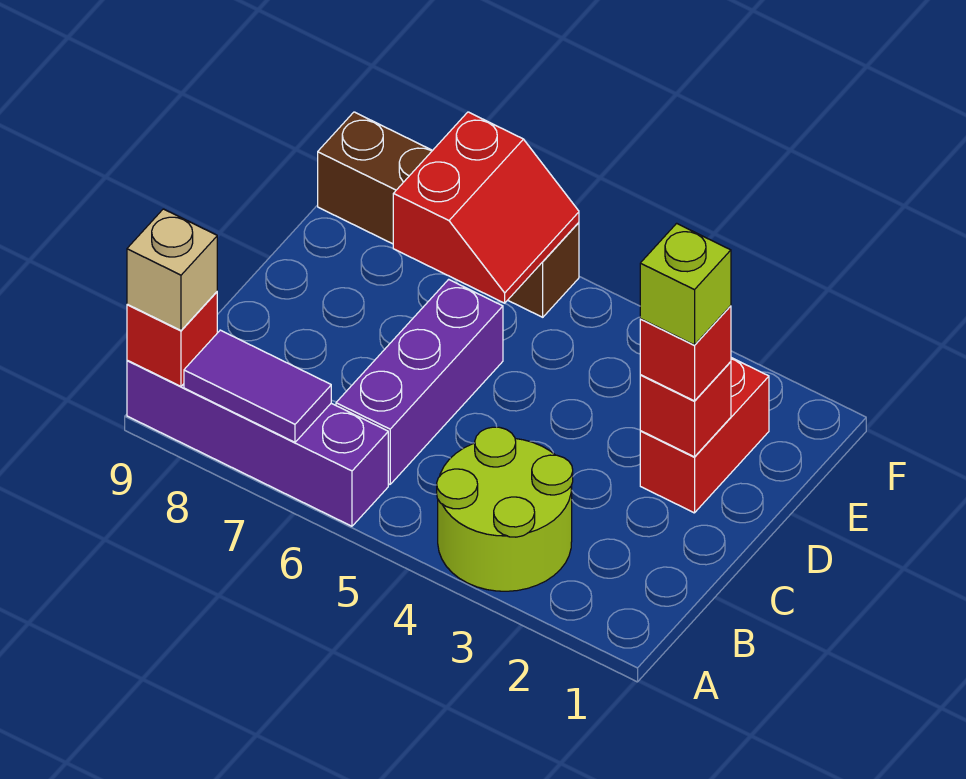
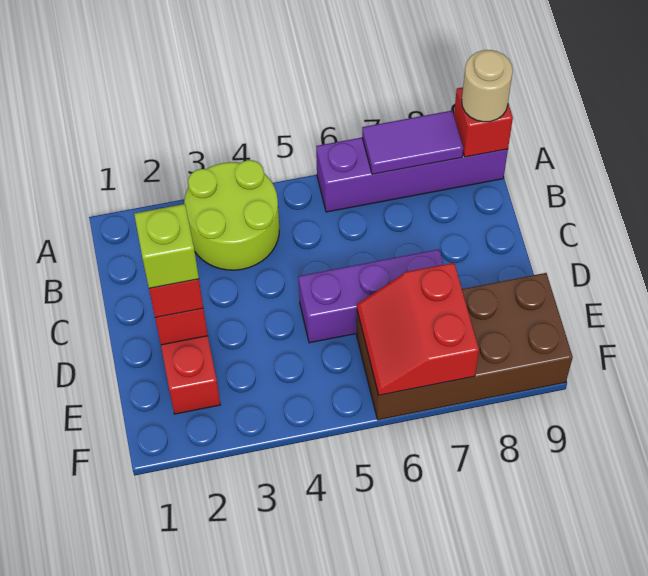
tan 1x1 brick [127,209,217,330] -> tan 1x1 round brick [462,50,513,122]
purple 1x3 brick [336,279,503,484] -> purple 1x3 brick turned to [298,249,444,343]
brown 1x4 brick [318,112,579,317] -> brown 2x4 brick [357,273,573,420]

